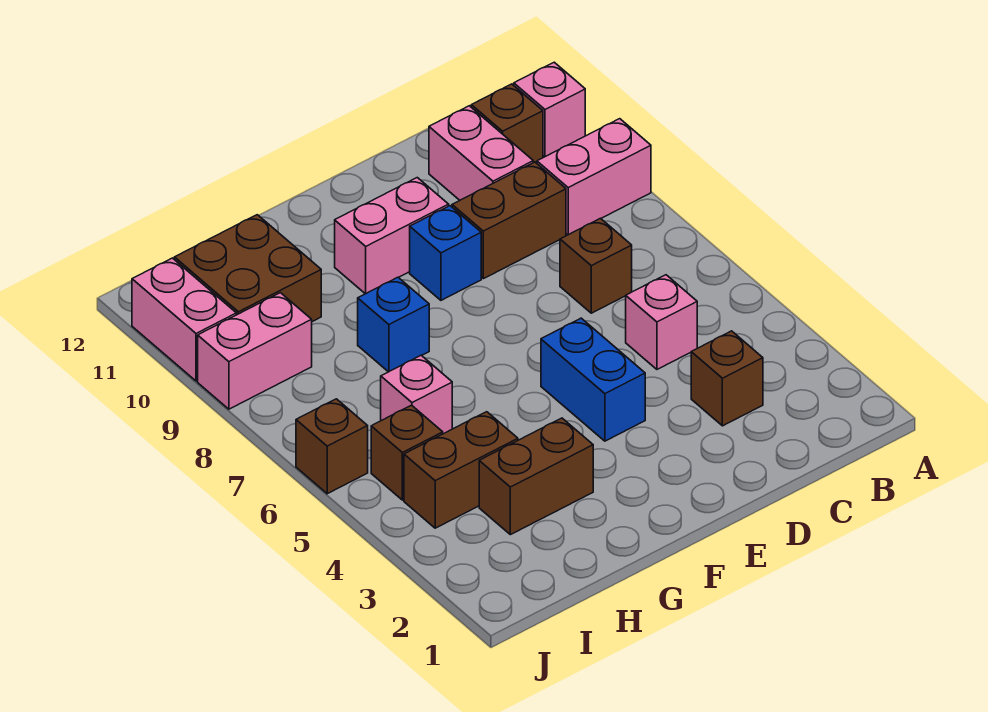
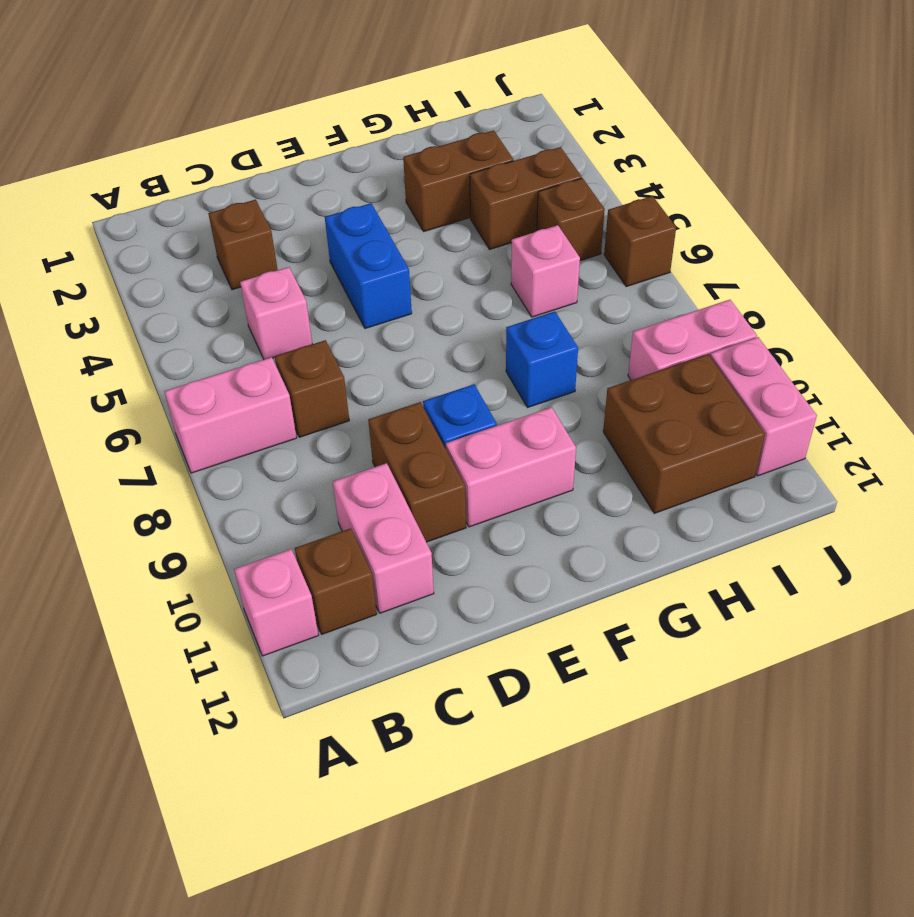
pink 1x2 brick [537,119,651,235] -> pink 1x2 brick moved to [164,357,297,473]
brown 1x2 brick [452,162,566,279] -> brown 1x2 brick turned to [368,402,466,542]

